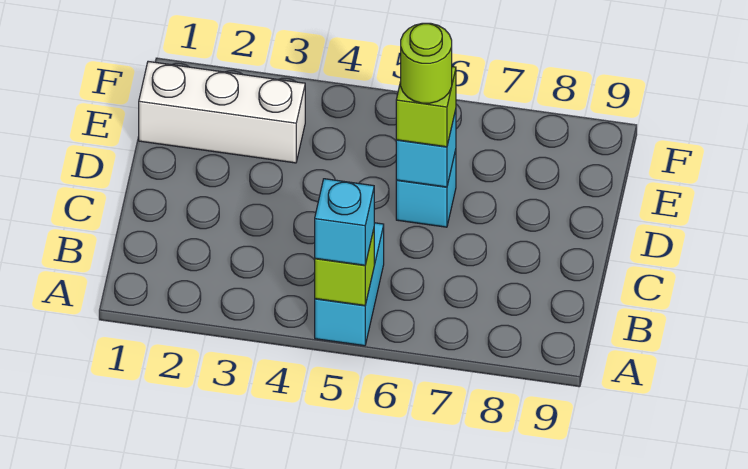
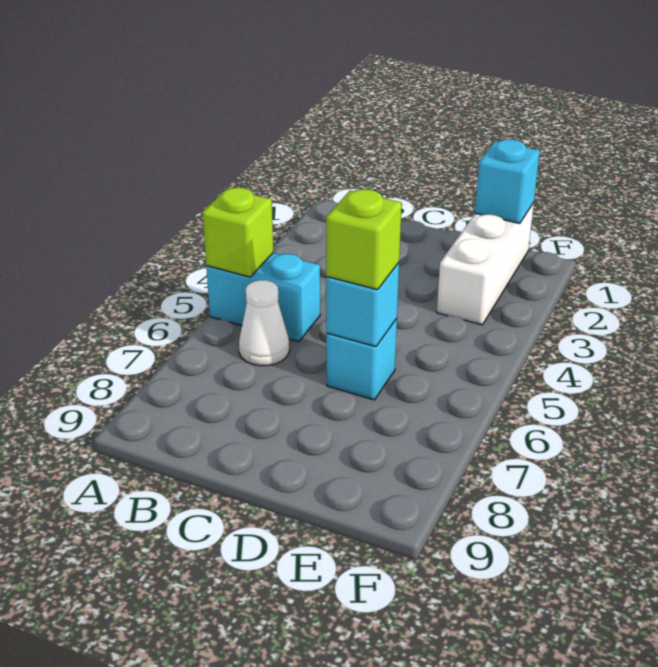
cyan 1x1 brick [315,179,374,265] -> cyan 1x1 brick moved to [475,139,540,224]
none -> white 1x1 cone [239,280,289,366]
lime 1x1 round brick [401,23,452,103] -> none

